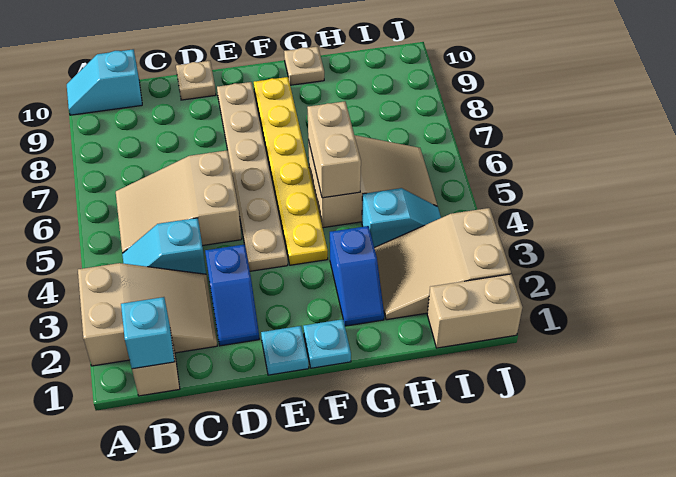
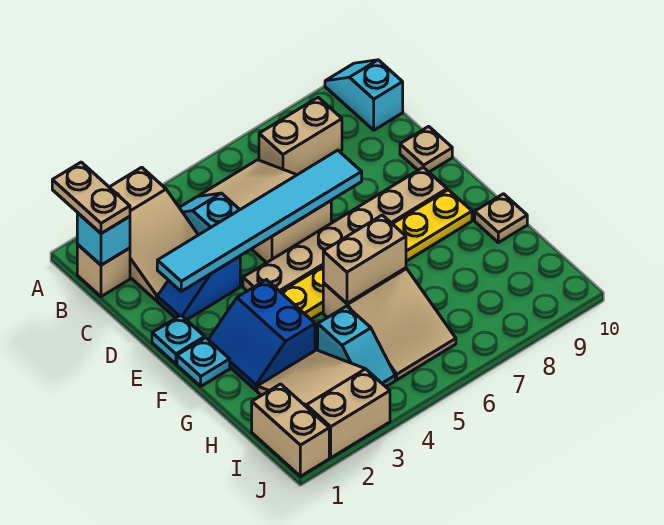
none -> tan 1x2 plate [52,162,130,234]
none -> tan 1x2 brick [259,97,342,175]
none -> cyan 1x6 tile [157,150,362,291]
blue 1x2 slope [330,226,384,326] -> blue 2x2 slope [208,280,315,390]

